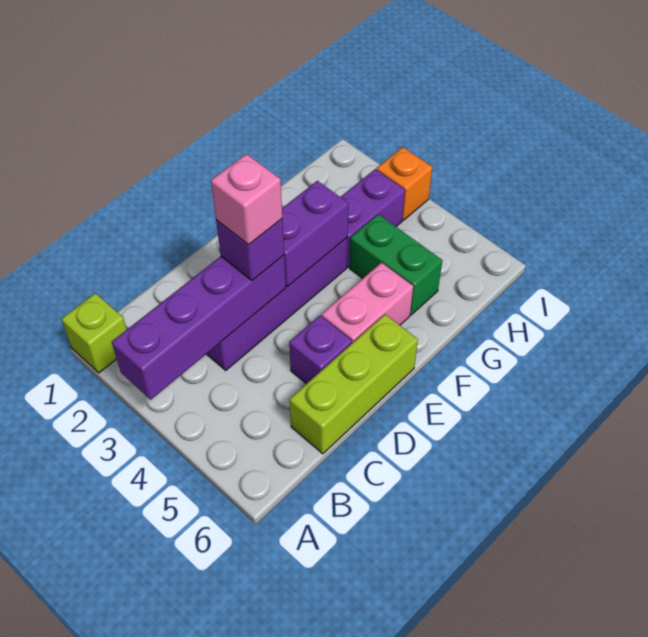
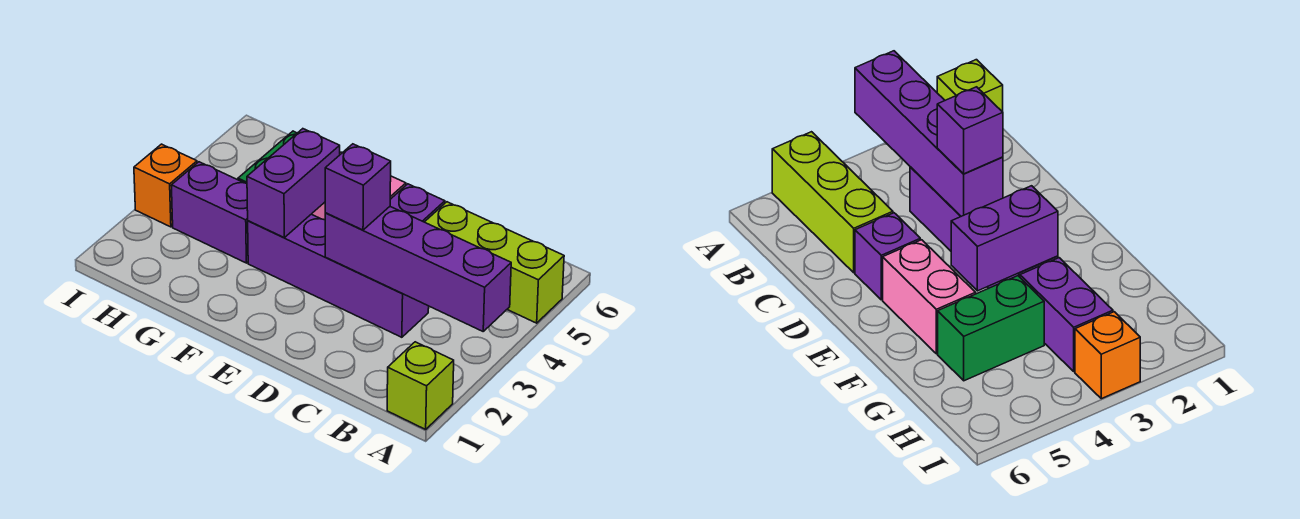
lime 1x3 brick [290,314,418,454] -> lime 1x3 brick moved to [425,202,564,323]
pink 1x1 brick [211,154,282,245] -> none
purple 1x2 brick [282,181,348,287] -> purple 1x2 brick turned to [247,129,340,238]

